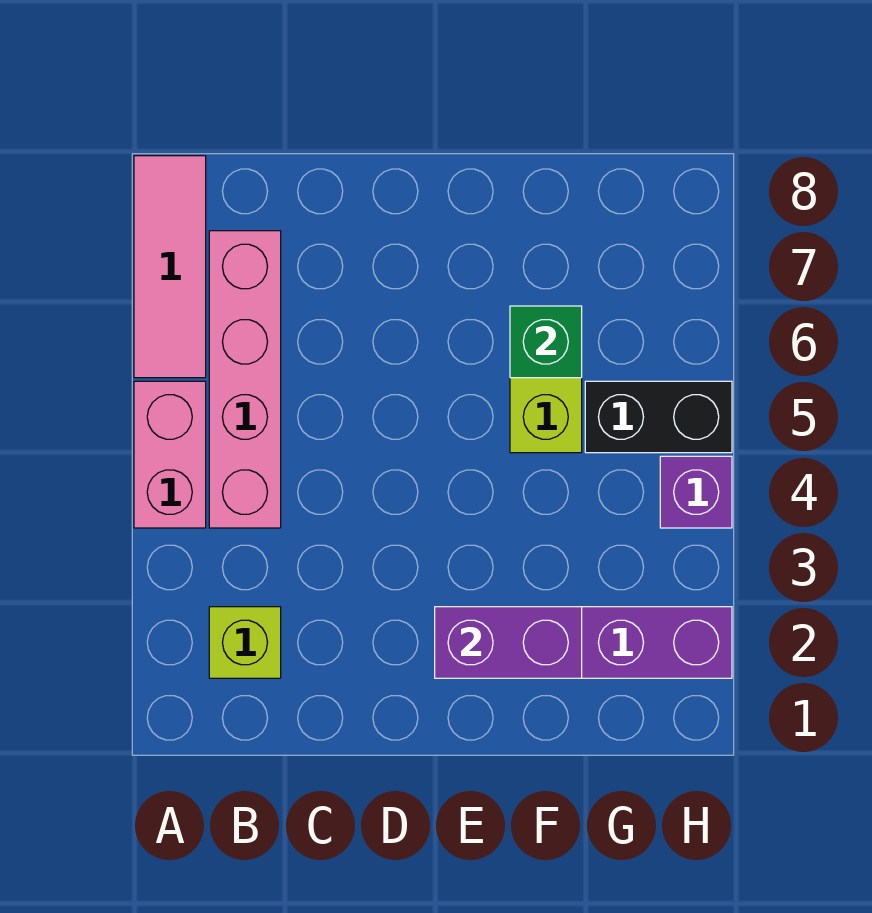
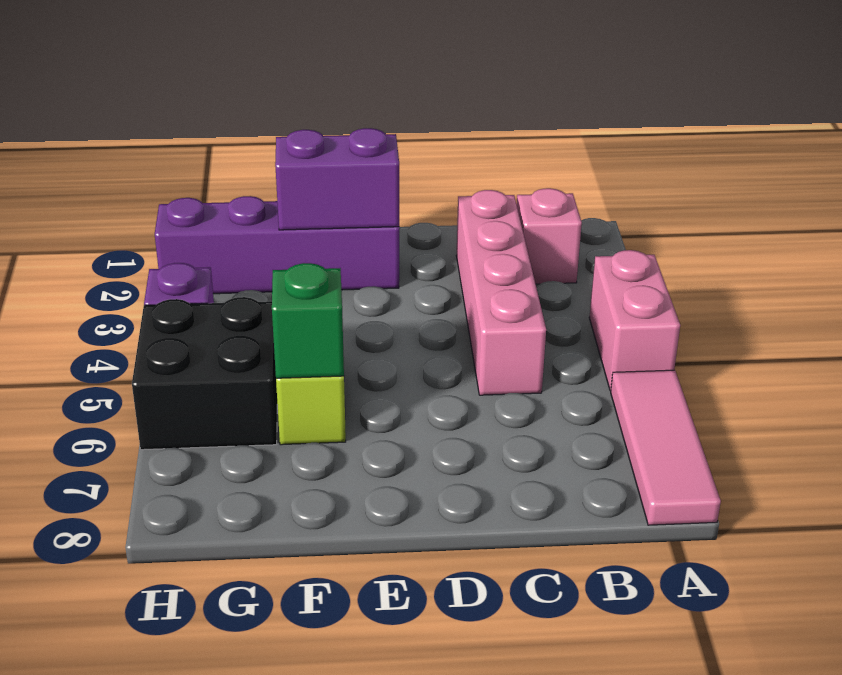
lime 1x1 brick [209,607,281,678] -> pink 1x1 brick [517,188,582,284]
pink 1x4 brick [209,231,281,528] -> pink 1x4 brick moved to [456,190,546,395]
black 1x2 brick [585,381,732,453] -> black 2x2 brick [132,297,277,450]

